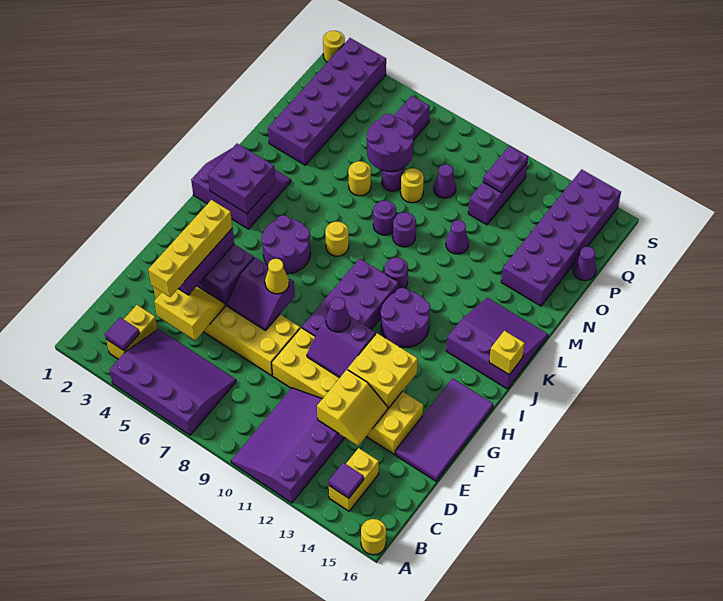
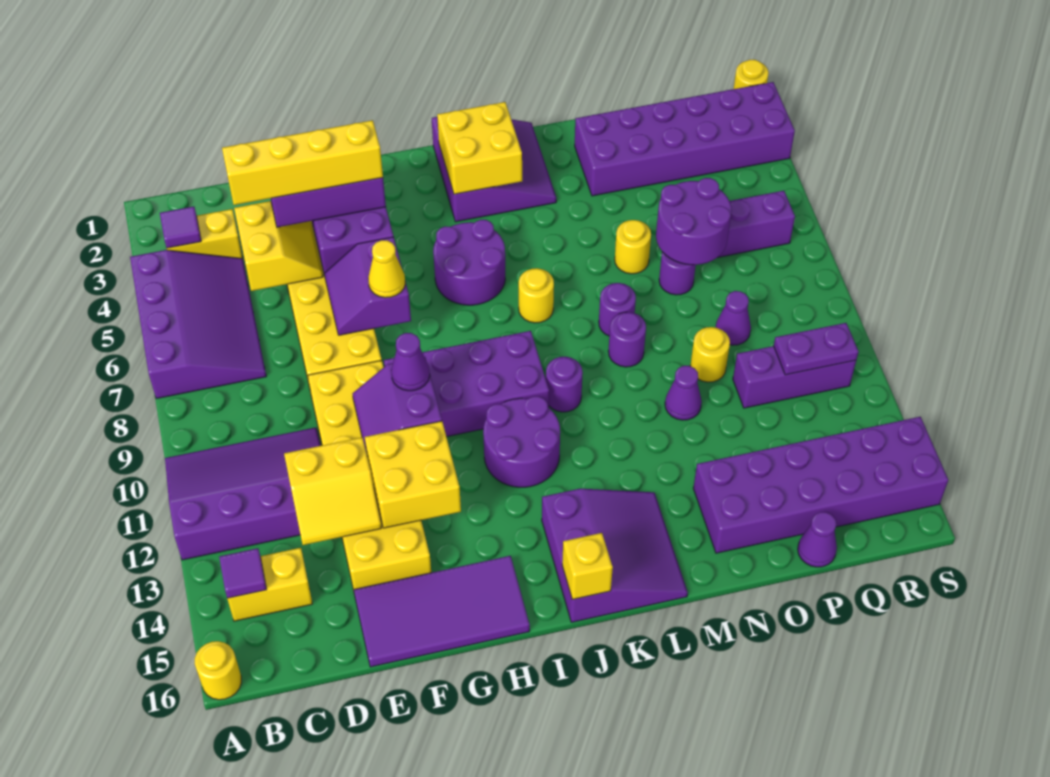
purple 2x2 brick [208,144,275,213] -> yellow 2x2 brick [437,102,522,194]
yellow 1x1 round brick [401,168,424,203] -> yellow 1x1 round brick moved to [690,327,730,382]

